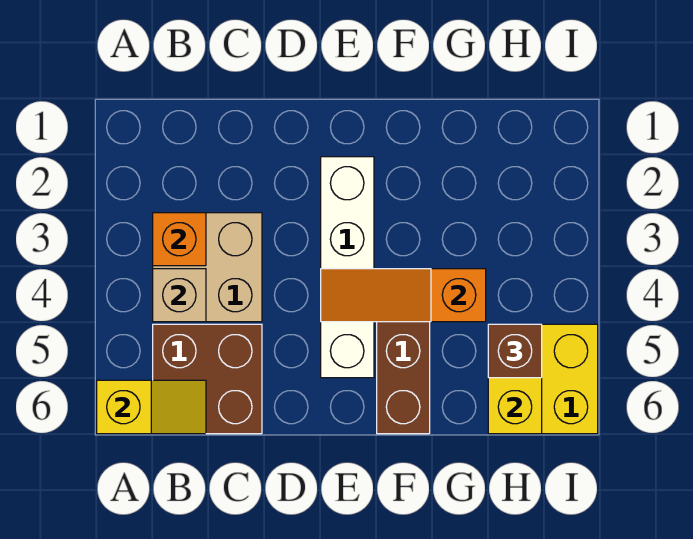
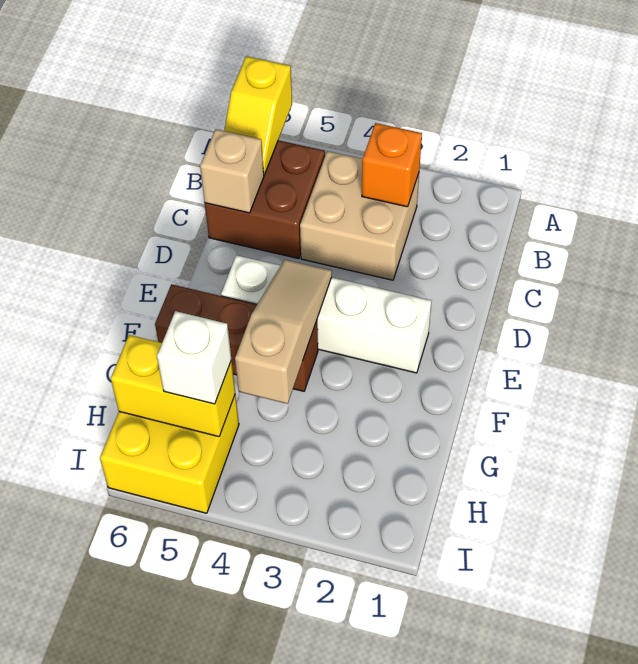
tan 1x1 brick [153,269,206,322] -> tan 1x1 brick moved to [200,129,264,213]
orange 1x3 slope [321,269,486,322] -> tan 1x3 slope [235,260,332,404]
brown 1x1 brick [488,324,542,378] -> white 1x1 brick [157,311,231,404]

